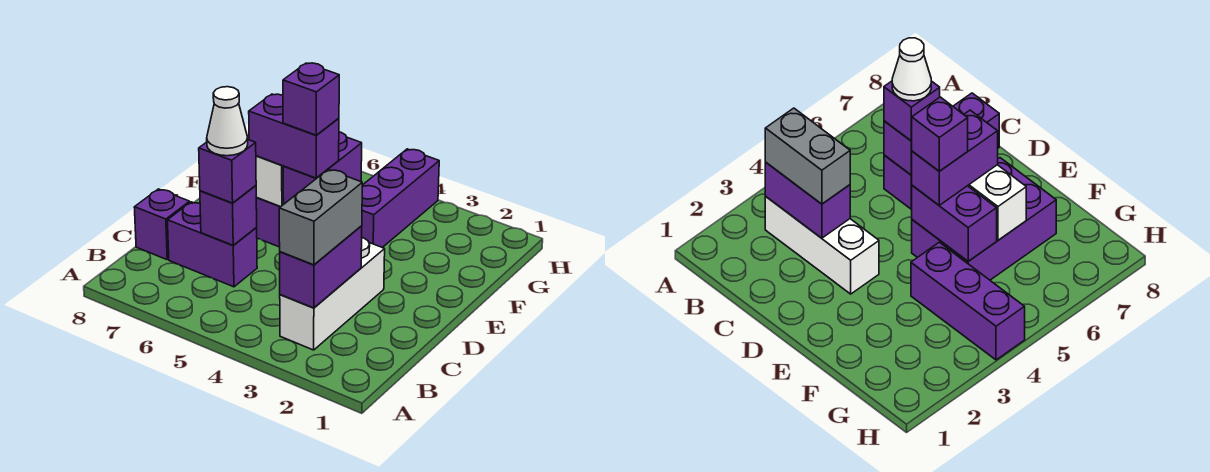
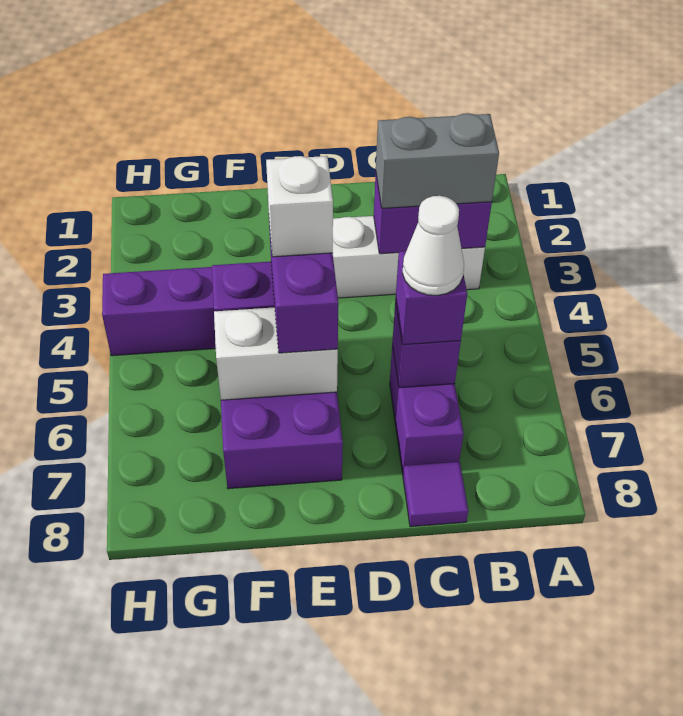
purple 1x1 brick [134,189,190,260] -> purple 1x1 tile [403,462,468,527]
purple 1x1 brick [283,63,339,135] -> white 1x1 brick [266,156,333,257]

